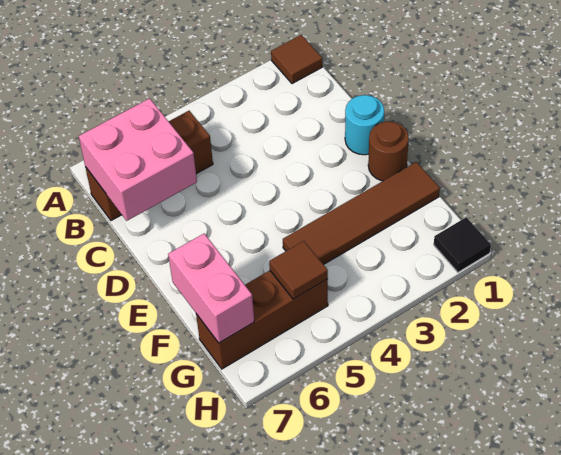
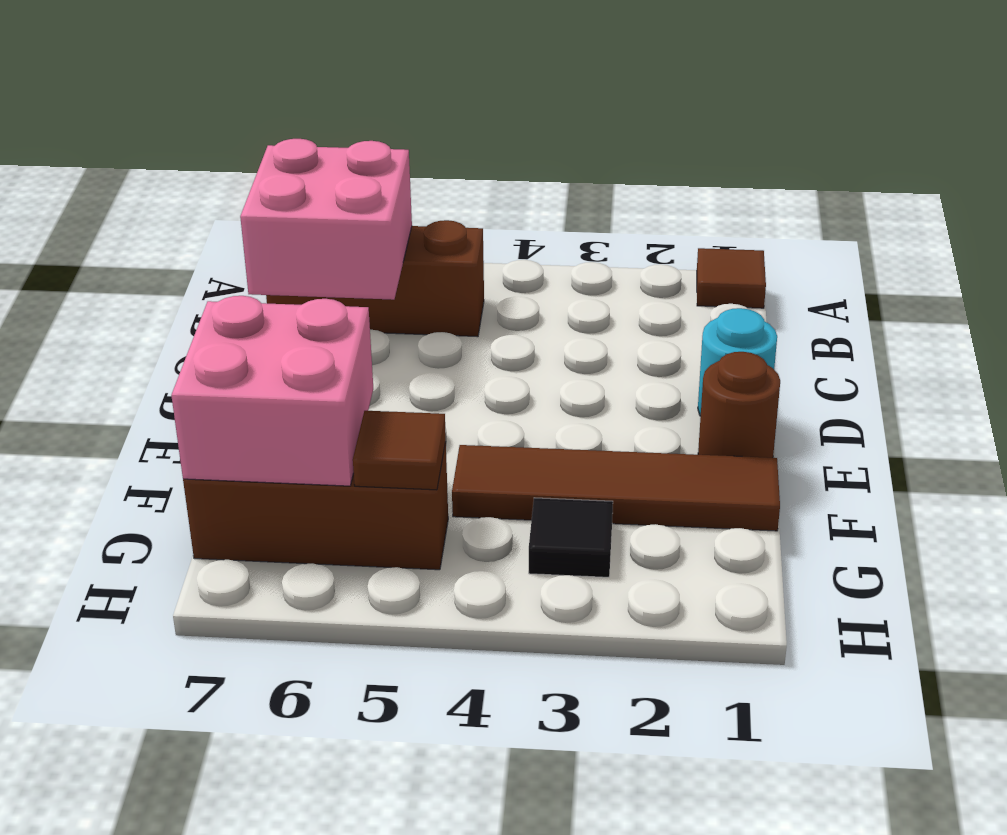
pink 1x2 brick [168,234,254,343] -> pink 2x2 brick [171,296,373,486]
black 1x1 tile [434,217,491,272] -> black 1x1 tile moved to [529,498,613,577]

